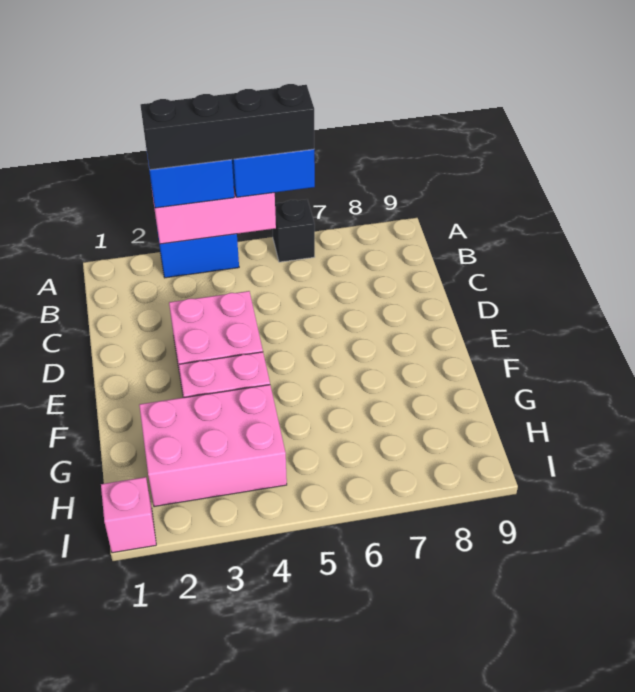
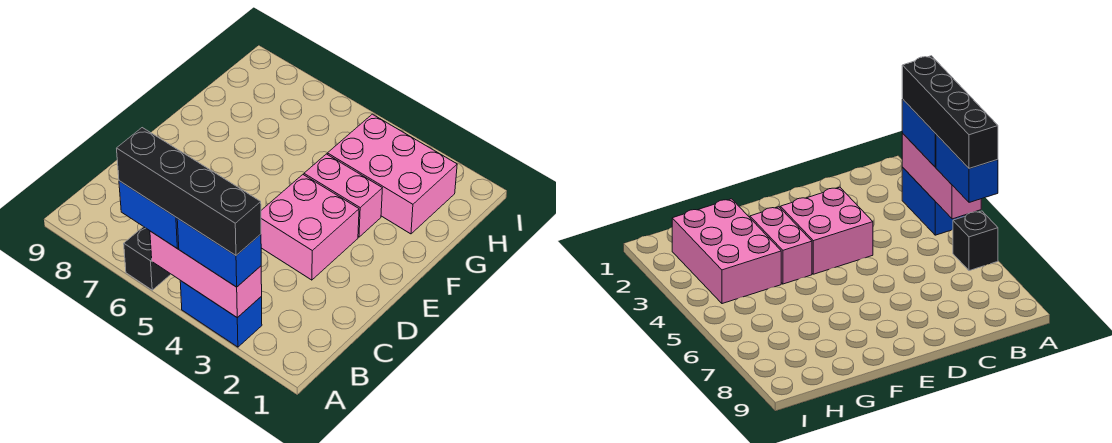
pink 1x1 brick [101,477,156,553] -> none

